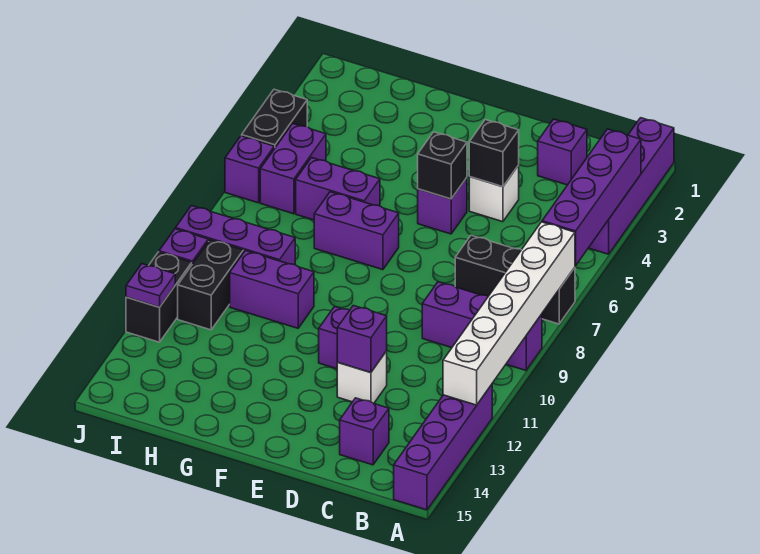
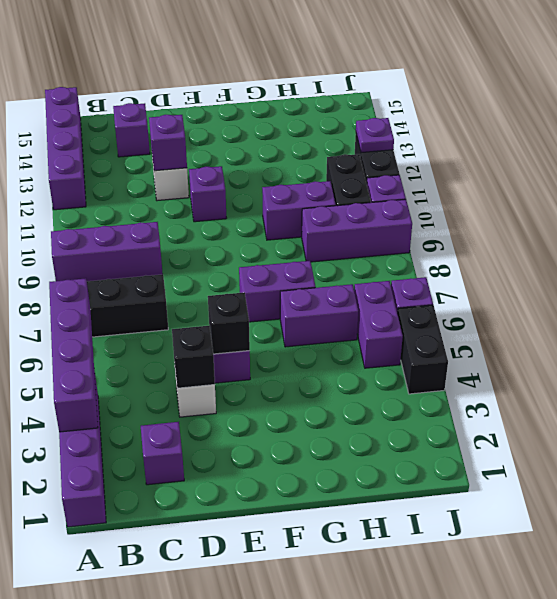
white 1x6 brick [443,222,575,405] -> none

